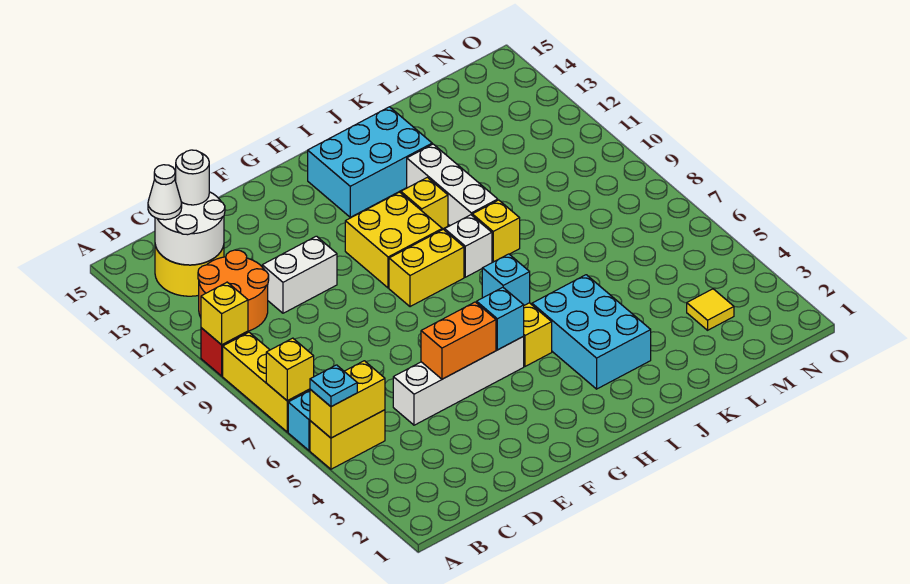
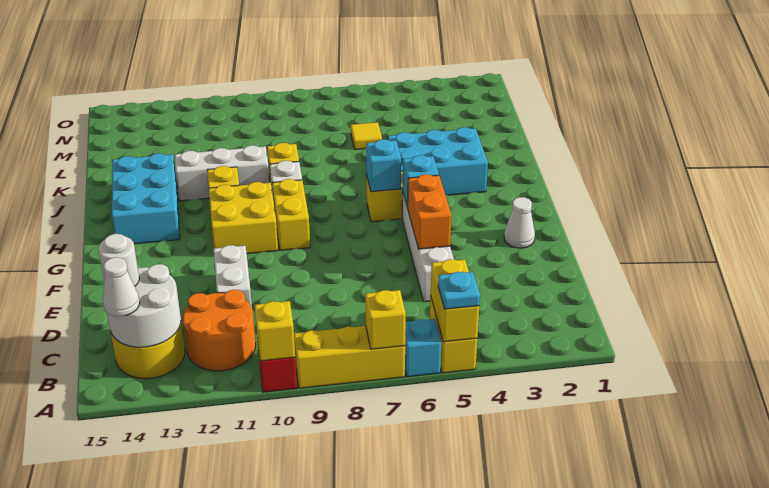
none -> white 1x1 cone [504,197,535,248]
yellow 1x1 tile [687,289,734,330] -> yellow 1x1 tile moved to [351,122,382,150]

